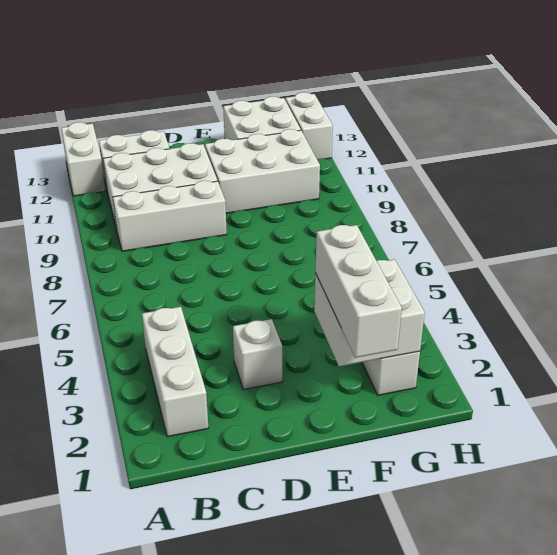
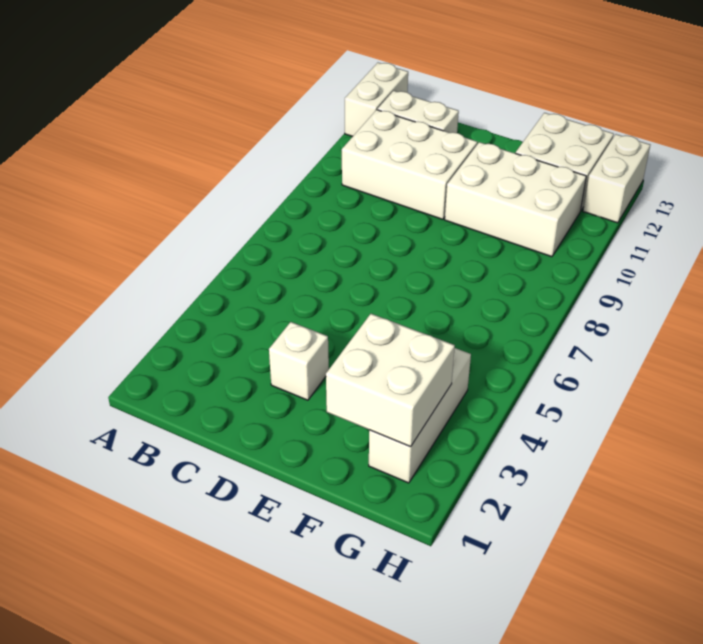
white 1x3 brick [142,307,208,437] -> none
white 1x3 brick [113,181,227,251] -> none
white 1x3 brick [315,225,402,358] -> none

